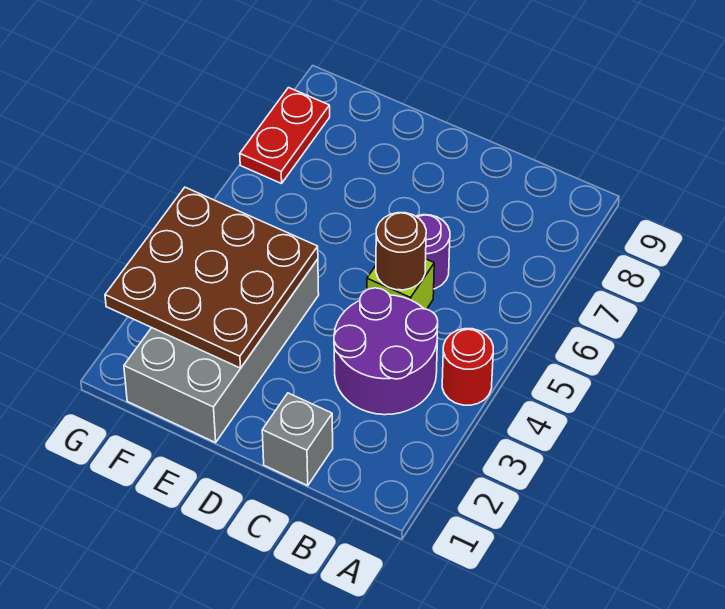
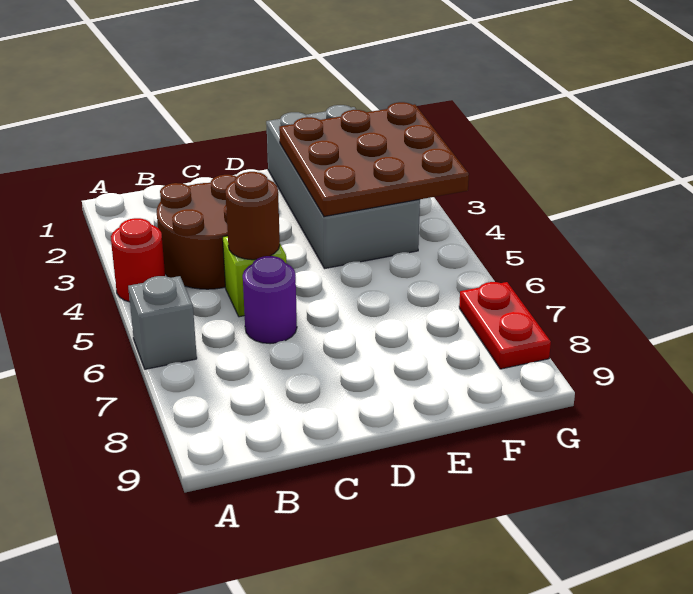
purple 2x2 round brick [334,288,438,415] -> brown 2x2 round brick [157,175,236,289]
grey 1x1 brick [262,393,333,486] -> grey 1x1 brick moved to [128,276,197,369]

